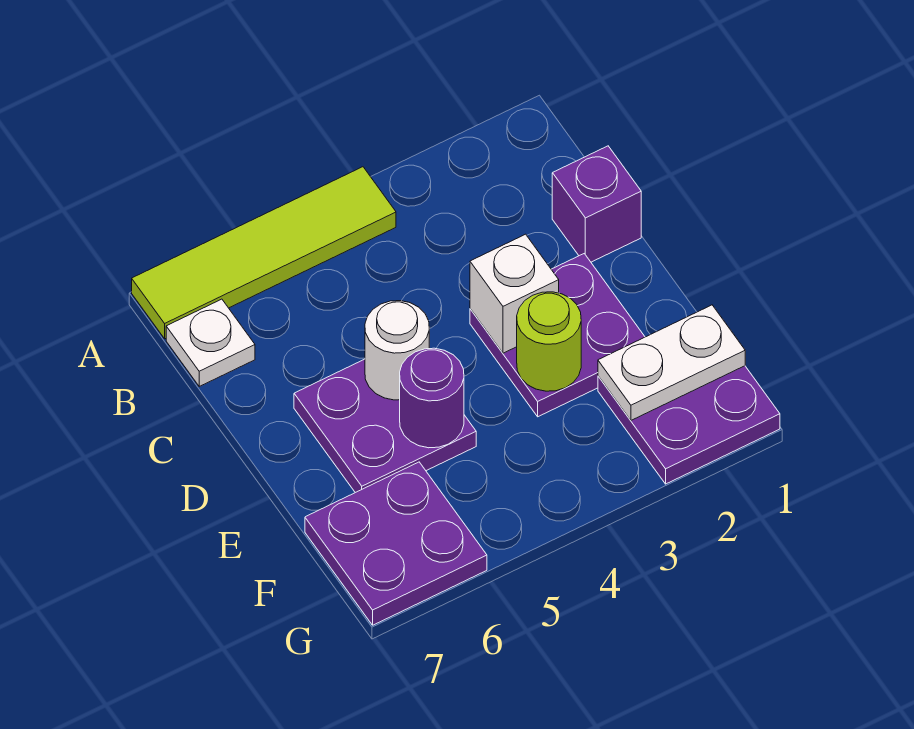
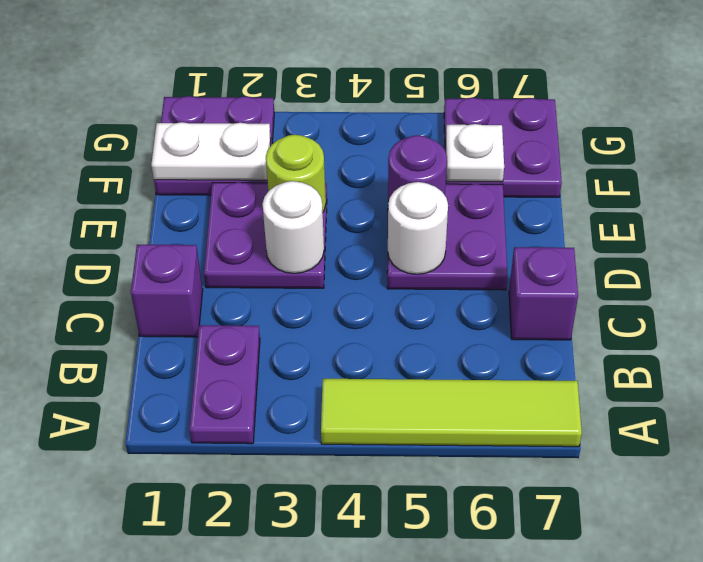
none -> purple 1x2 plate [189,325,260,444]
white 1x1 plate [166,299,255,386] -> white 1x1 plate moved to [446,124,504,182]
none -> purple 1x1 brick [509,247,578,340]
white 1x1 brick [470,234,559,353] -> white 1x1 round brick [262,181,324,273]

